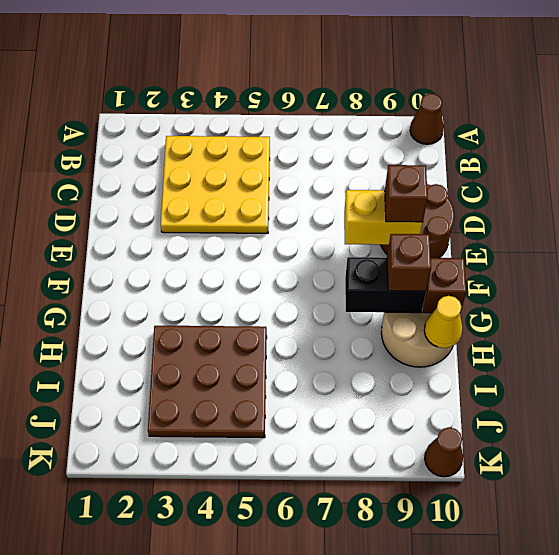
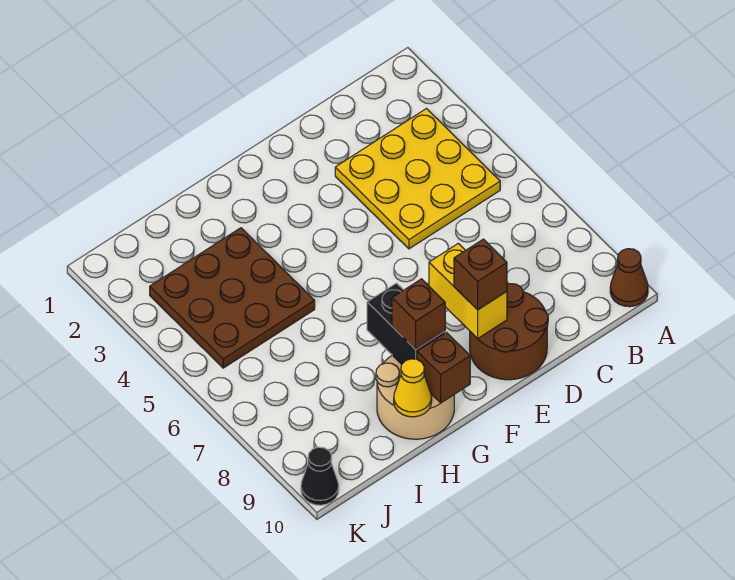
brown 1x1 cone [425,427,463,477] -> black 1x1 cone [301,447,339,505]

